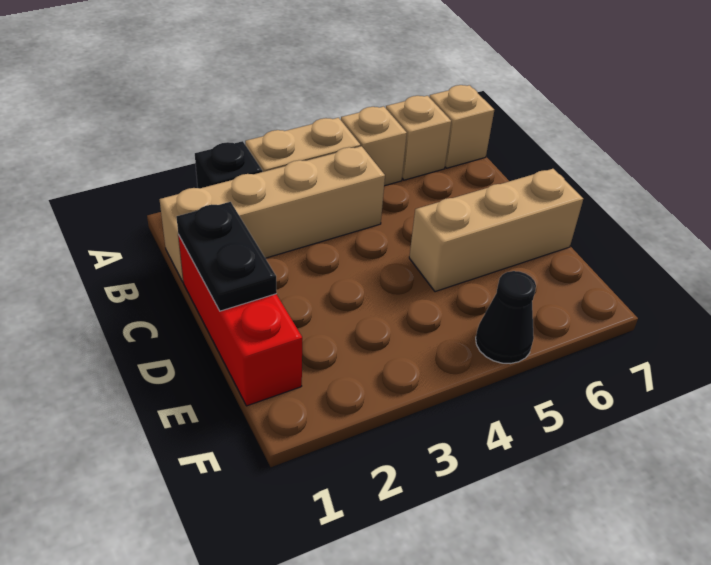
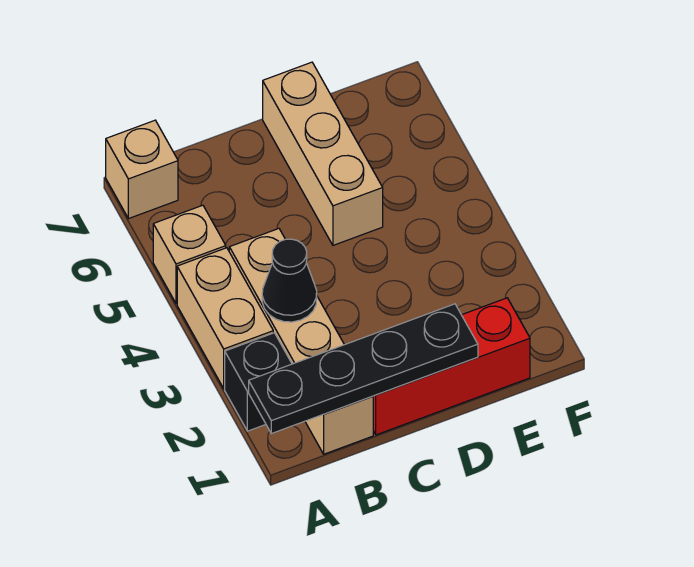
tan 1x1 brick [386,96,451,180] -> none
black 1x2 plate [176,202,277,311] -> black 1x4 plate [249,304,478,434]
black 1x1 cone [476,271,536,364] -> black 1x1 cone moved to [262,239,317,322]

